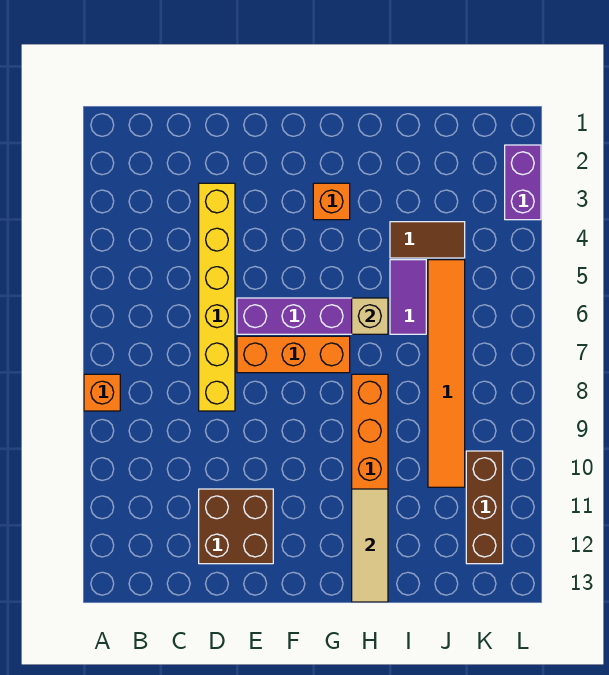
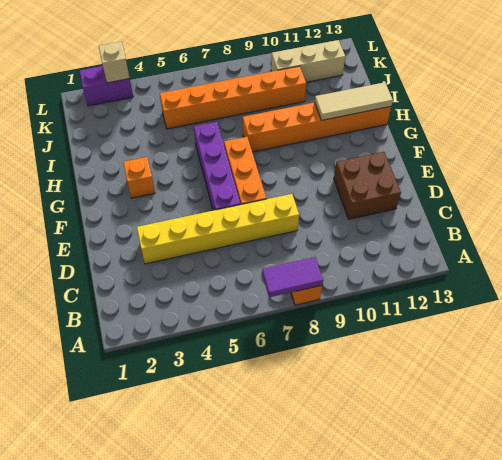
tan 1x1 brick [352,298,388,334] -> tan 1x1 brick moved to [99,42,130,83]
brown 1x2 tile [390,222,465,258] -> none
purple 1x2 tile [390,260,426,334] -> purple 1x2 tile moved to [262,257,323,297]
orange 1x6 tile [428,260,465,487] -> orange 1x6 brick [160,66,306,129]
brown 1x3 brick [466,451,503,564] -> tan 1x3 brick [271,40,345,82]

